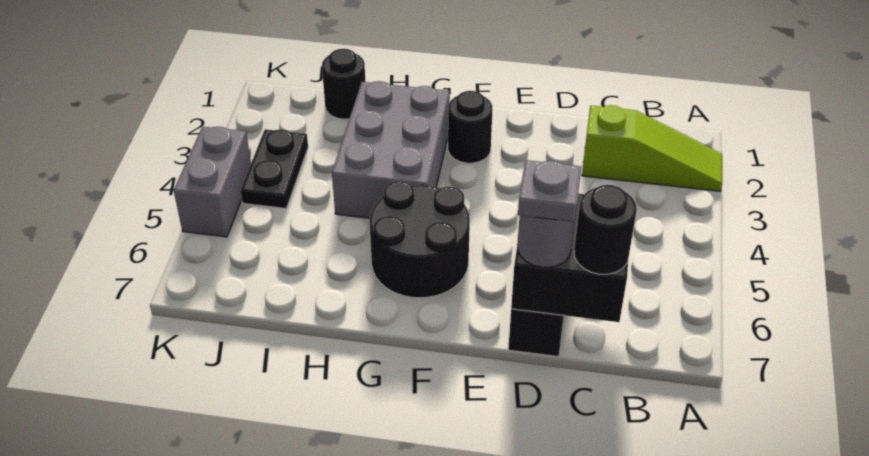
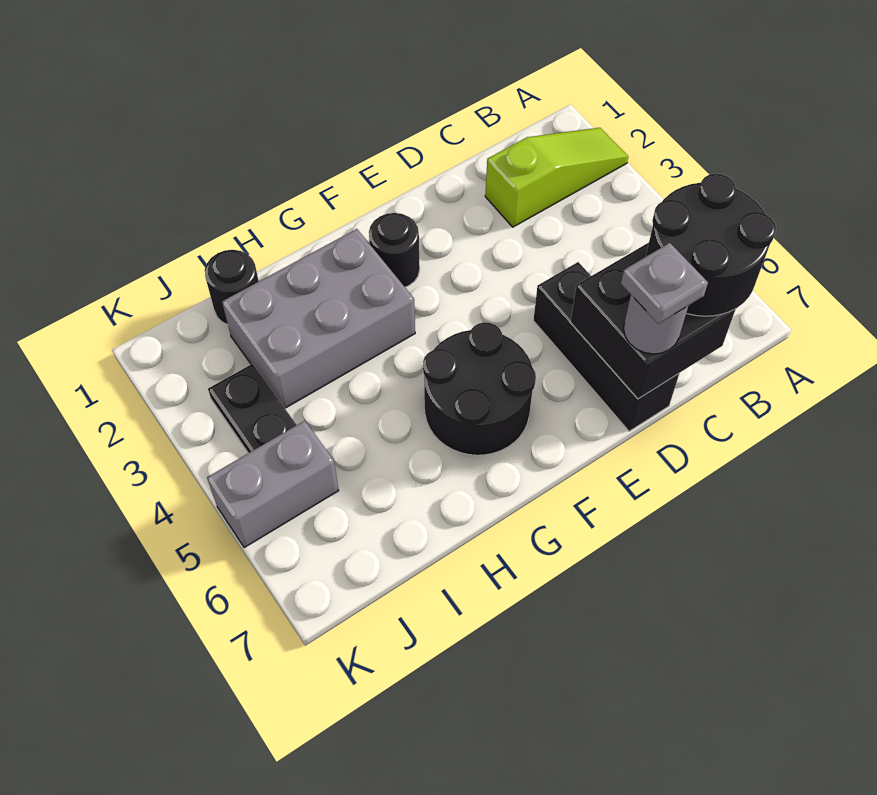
black 1x1 round brick [574,185,637,274] -> black 2x2 round brick [646,174,776,316]
grey 2x3 brick [332,81,450,218] -> grey 2x3 brick turned to [222,229,415,408]
grey 1x2 brick [174,127,251,237] -> grey 1x2 brick turned to [207,421,339,548]

